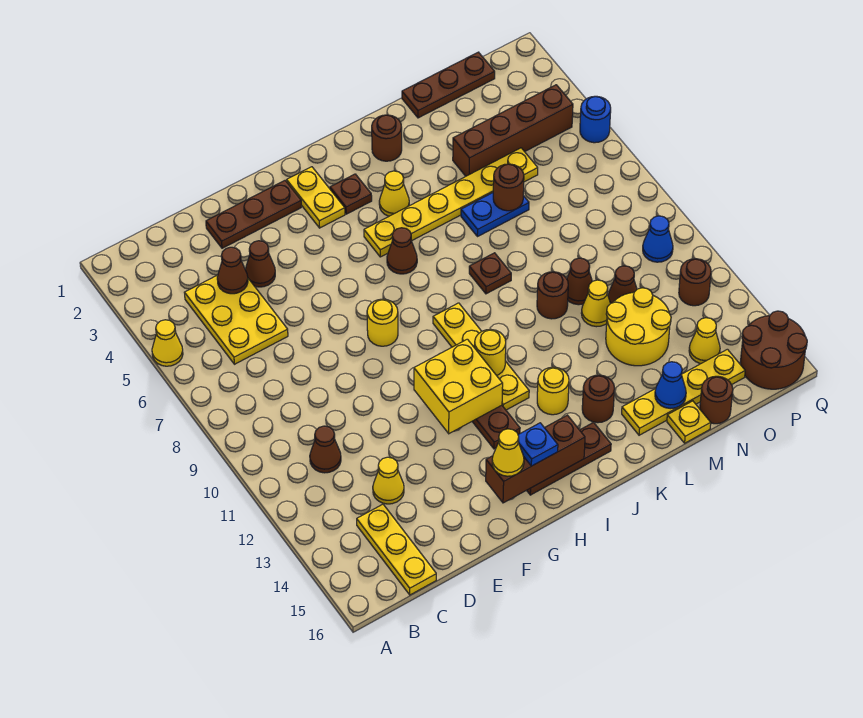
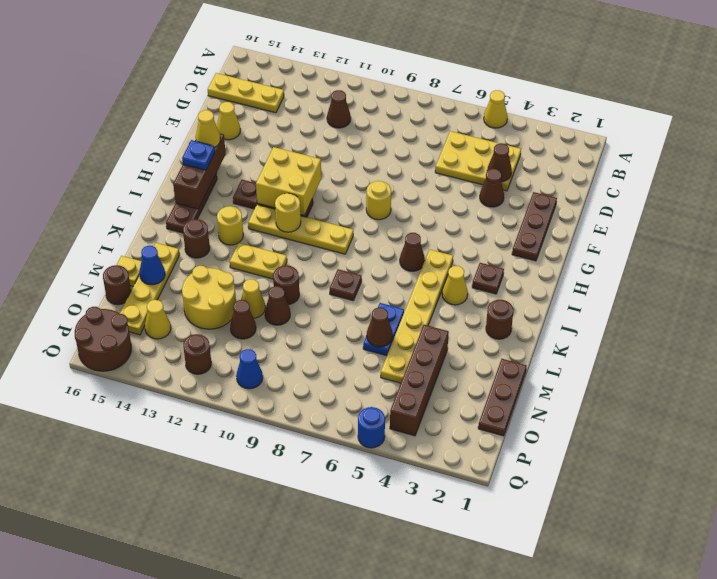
yellow 1x1 cone [373,457,404,504] -> yellow 1x1 cone moved to [217,102,240,140]
yellow 1x2 plate [287,167,345,228] -> yellow 1x2 plate moved to [230,243,287,279]
brown 1x1 round brick [493,164,524,211] -> brown 1x1 cone [367,307,393,347]

